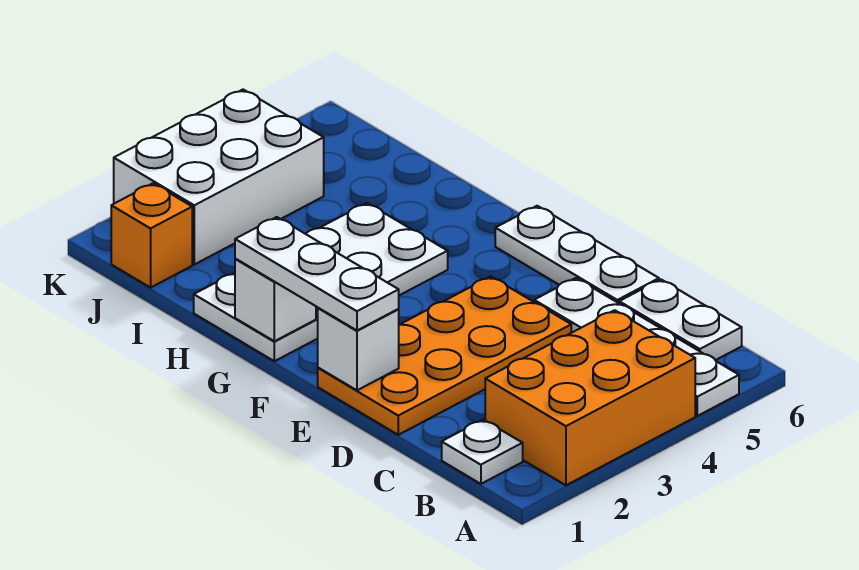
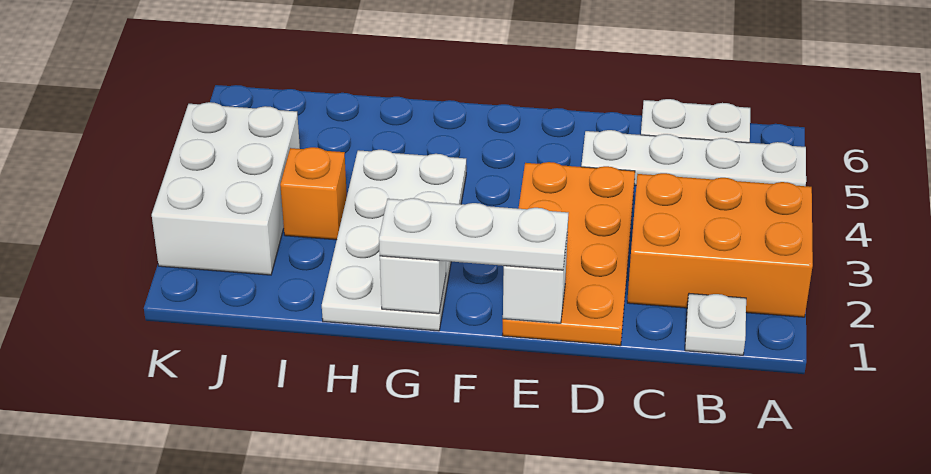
orange 2x3 brick [485,310,695,485] -> orange 2x3 brick turned to [627,173,813,317]
white 1x3 plate [495,206,659,303] -> none
orange 1x1 brick [111,183,192,288] -> orange 1x1 brick moved to [280,147,347,240]

